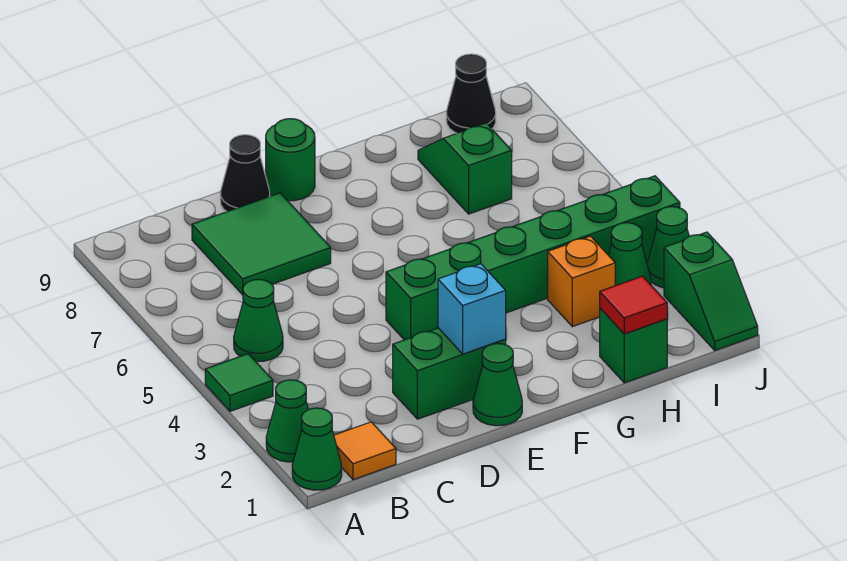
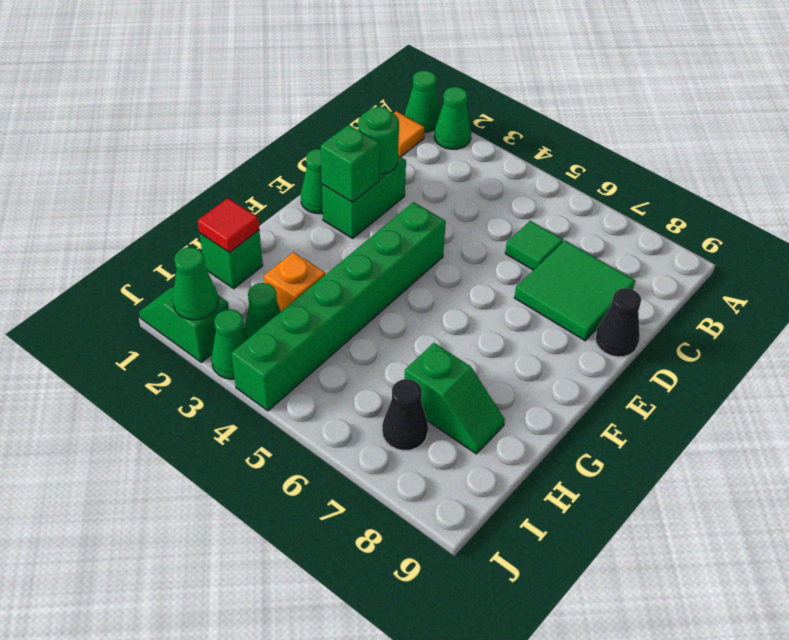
green 1x1 tile [205,354,273,411] -> green 1x1 tile moved to [505,221,563,270]
green 1x1 cone [234,279,283,362] -> green 1x1 cone moved to [173,247,218,320]
cyan 1x1 brick [438,264,506,354] -> green 1x1 brick [321,125,380,202]
green 1x1 round brick [265,119,315,201] -> green 1x1 round brick moved to [358,107,399,174]
black 1x1 cone [446,54,496,133] -> black 1x1 cone moved to [382,379,428,451]

